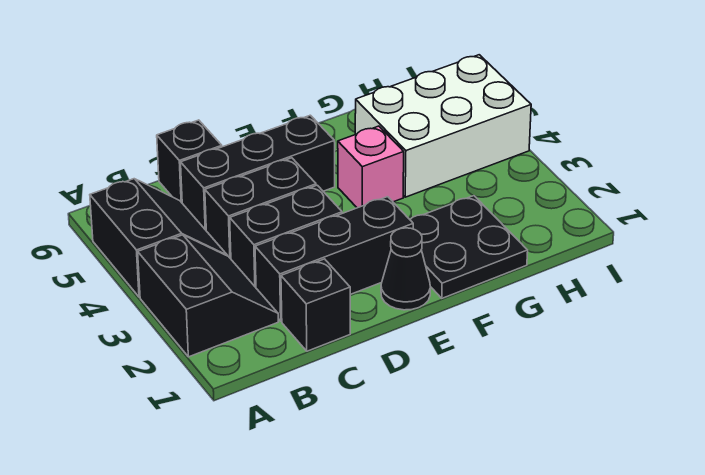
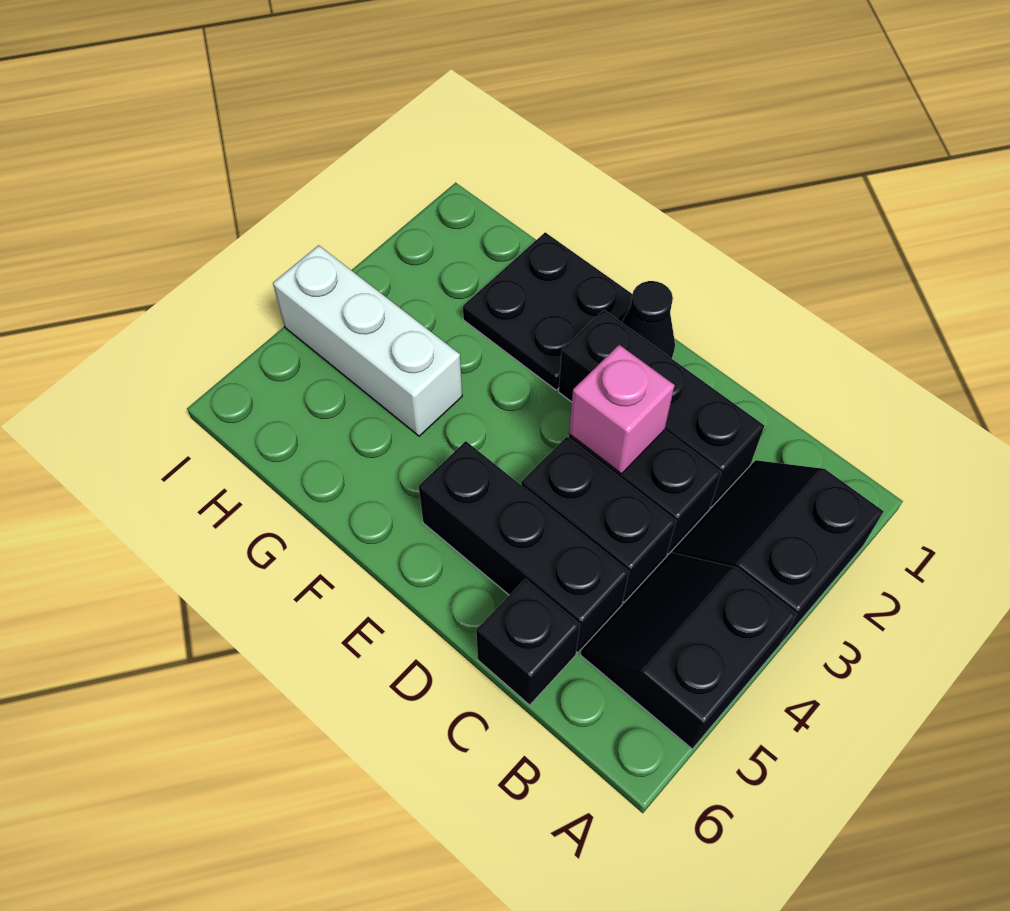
black 1x1 brick [281,259,350,351] -> none
pink 1x1 brick [338,126,404,208] -> pink 1x1 brick moved to [569,345,675,474]
white 2x3 brick [355,55,531,197] -> white 1x3 brick [273,245,462,436]

